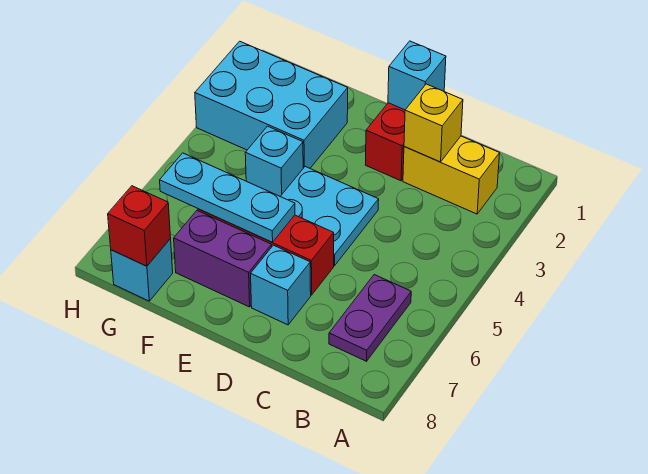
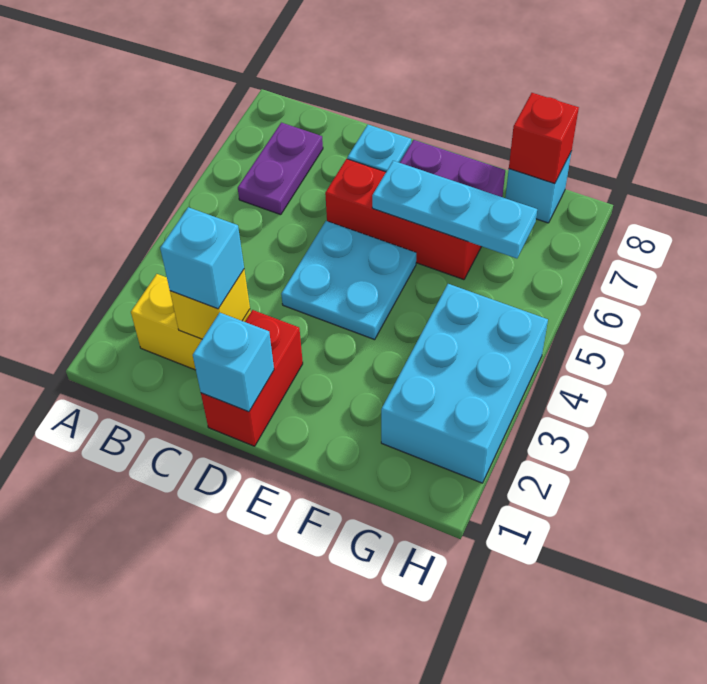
cyan 2x3 brick [195,41,348,168] -> cyan 2x3 brick turned to [381,284,548,483]
cyan 1x1 brick [245,126,303,196] -> cyan 1x1 brick moved to [160,207,244,309]

